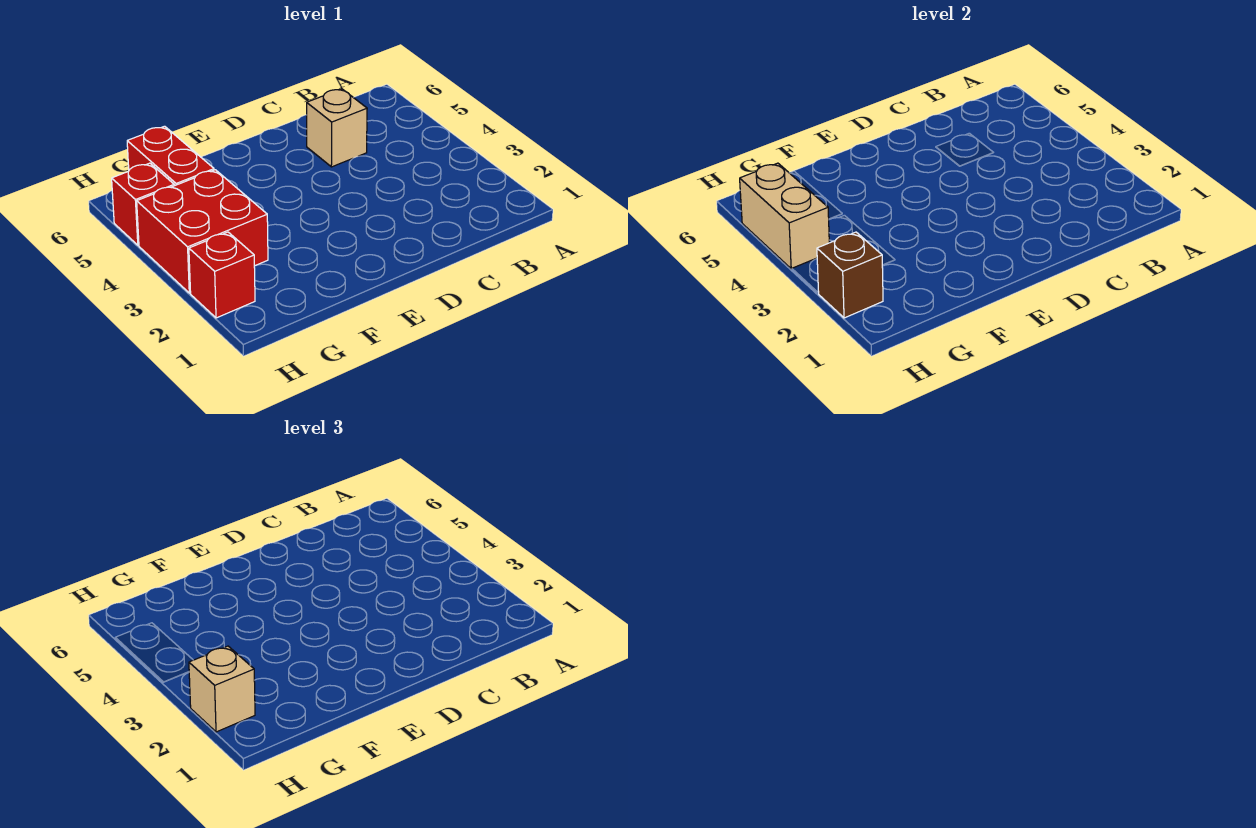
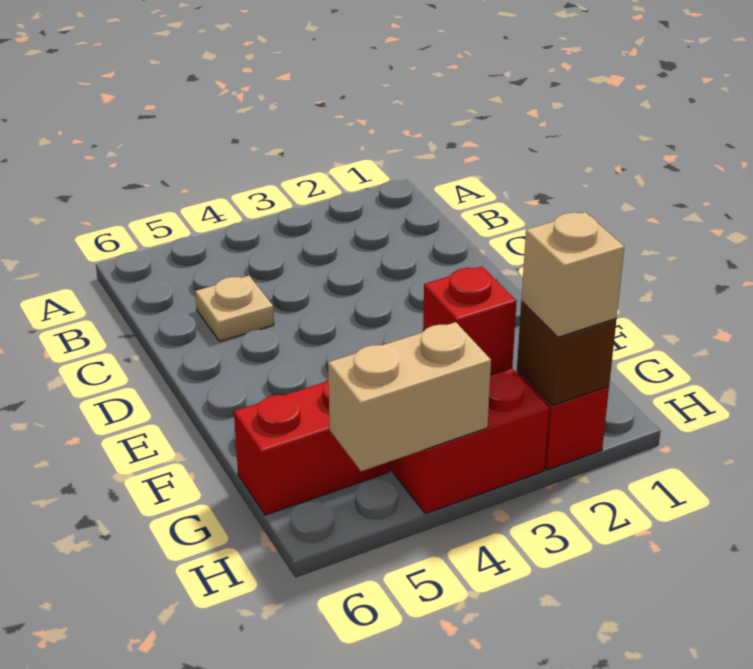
tan 1x1 brick [307,89,367,167] -> tan 1x1 plate [195,276,274,341]
red 1x1 brick [112,163,174,245] -> red 1x1 brick moved to [423,267,517,375]

